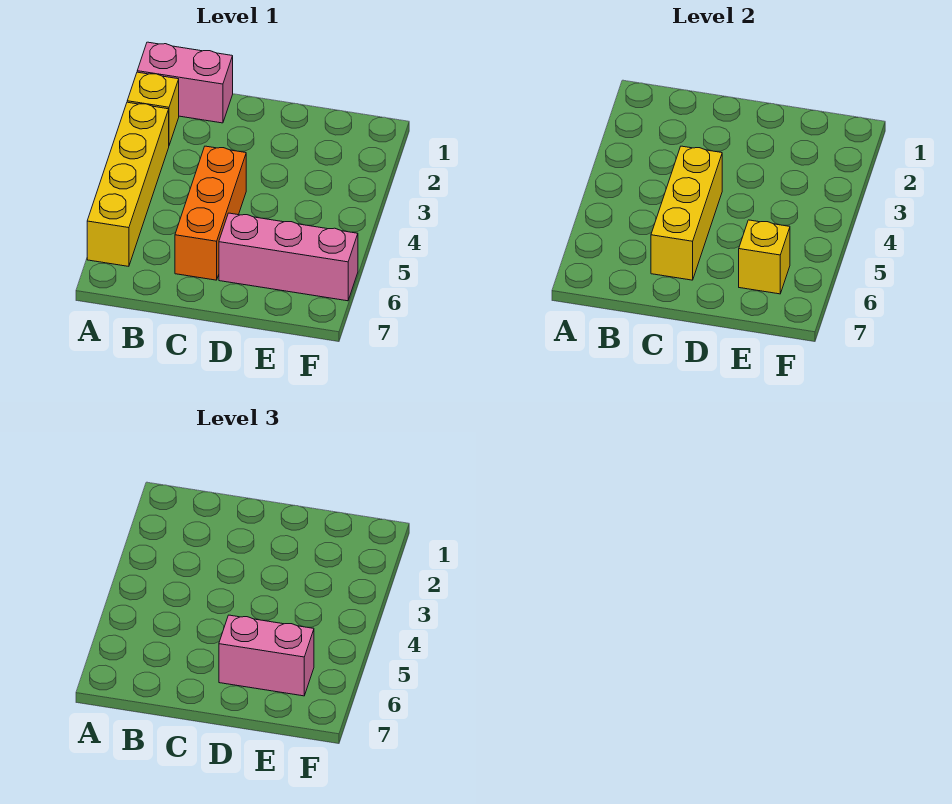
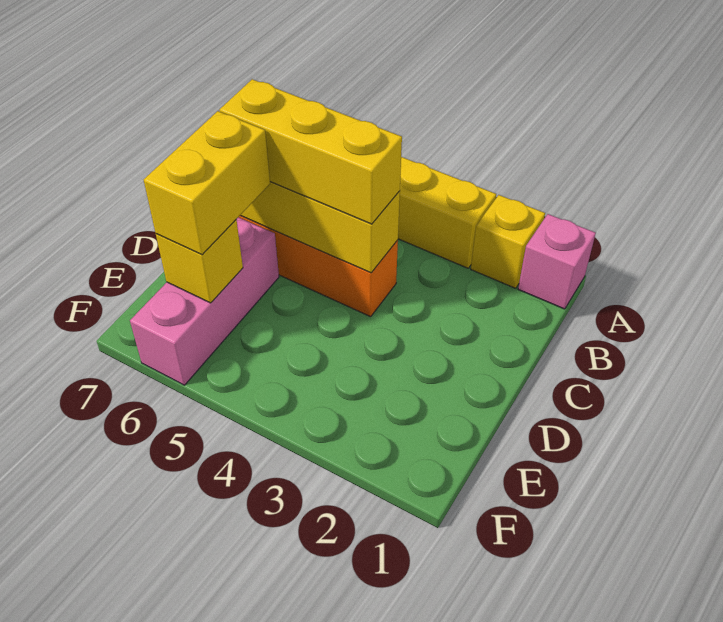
pink 1x2 brick [137,42,233,123] -> pink 1x1 brick [518,214,596,309]
none -> yellow 1x3 brick [220,79,402,224]
pink 1x2 brick [219,615,314,696] -> yellow 1x2 brick [144,111,270,255]

